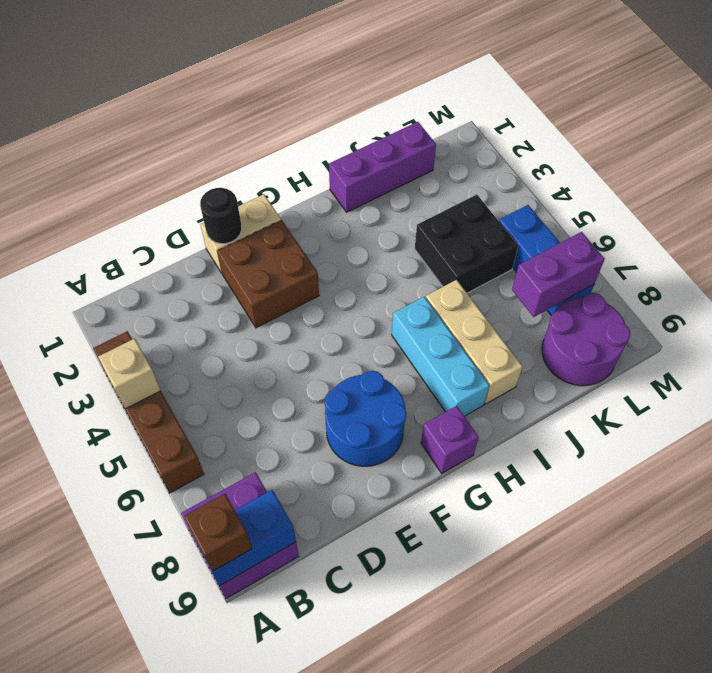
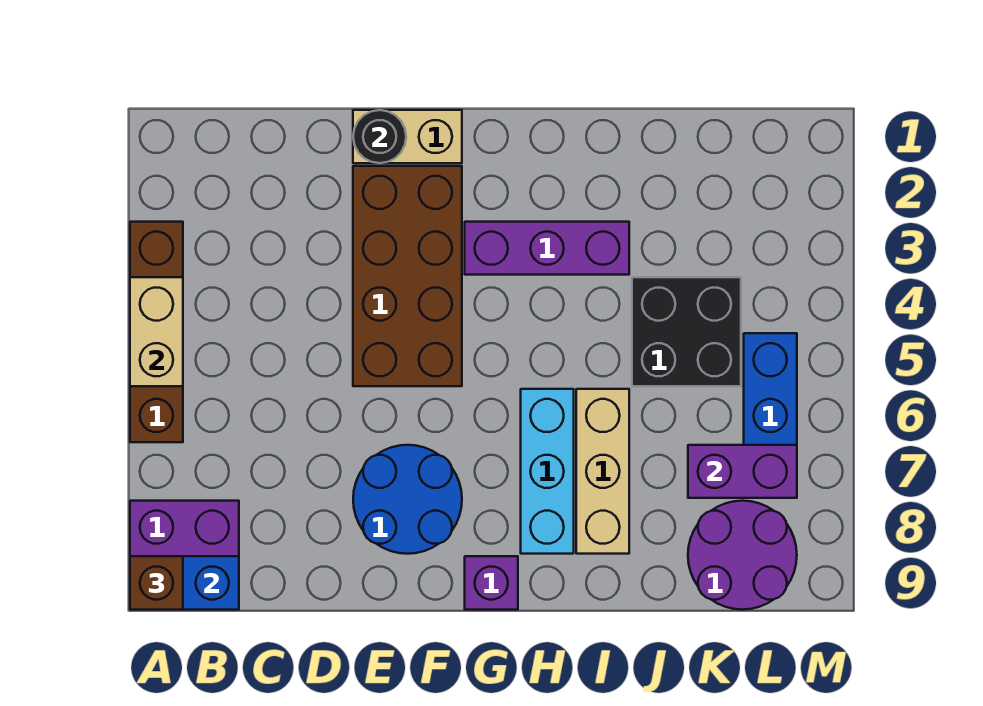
tan 1x1 brick [98,339,161,409] -> tan 1x2 brick [130,277,183,386]
brown 2x2 brick [217,220,319,328] -> brown 2x4 brick [353,166,462,386]
purple 1x3 brick [329,122,436,212] -> purple 1x3 brick moved to [465,222,629,275]

